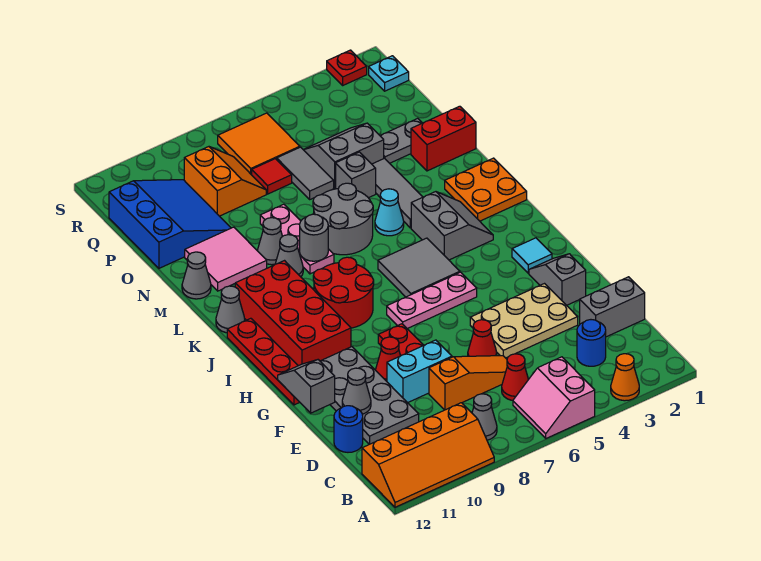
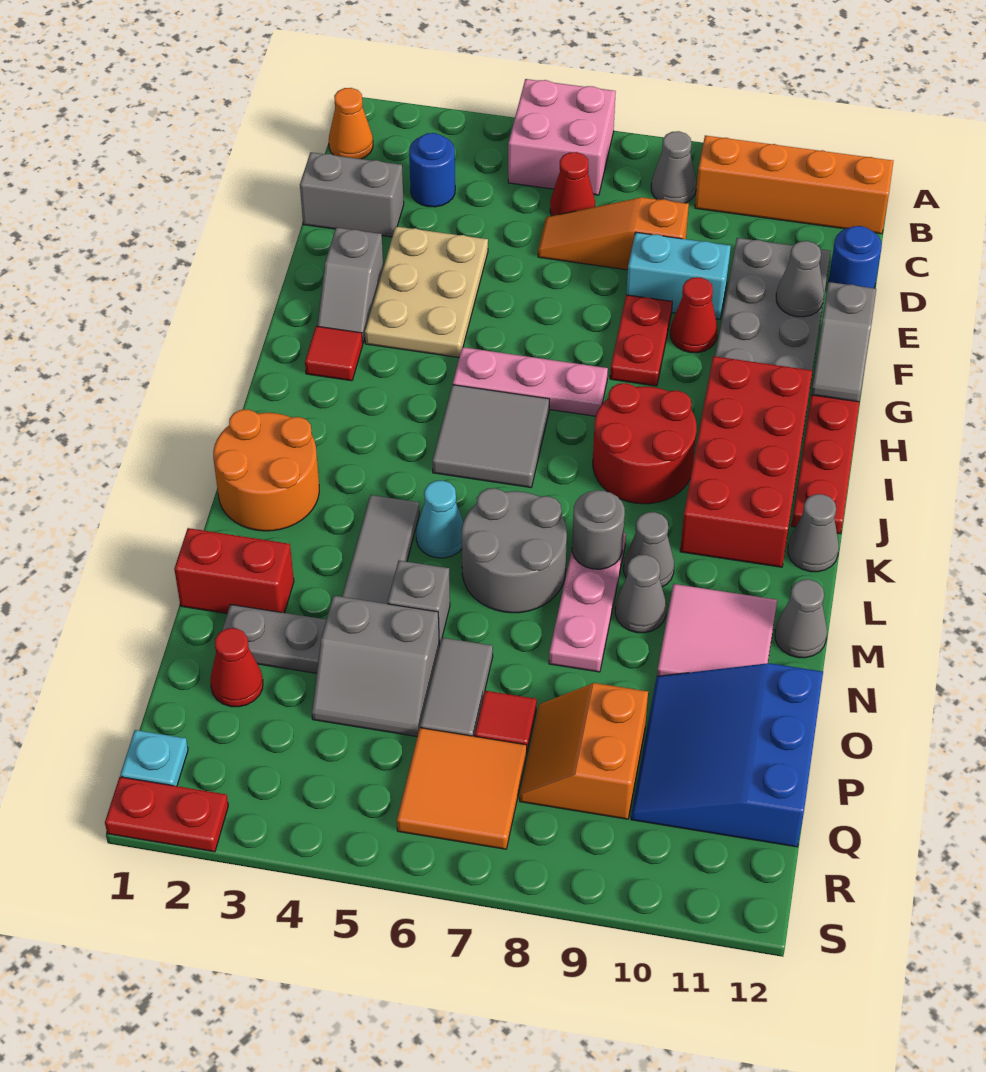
orange 1x1 cone [611,354,639,401] -> orange 1x1 cone moved to [329,88,373,159]
pink 2x2 slope [513,357,595,438] -> pink 2x2 brick [508,79,616,195]
tan 2x3 plate [470,284,578,358] -> tan 2x3 plate turned to [365,226,488,357]
red 1x1 cone [468,320,497,356] -> red 1x1 cone moved to [210,628,263,707]
cyan 1x1 tile [512,238,552,273] -> red 1x1 tile [305,326,363,381]
grey 2x2 slope [411,192,493,260] -> none
orange 2x2 plate [445,158,527,221] -> orange 2x2 round brick [213,409,319,531]
red 1x1 plate [327,50,367,85] -> red 1x2 plate [105,777,228,852]

